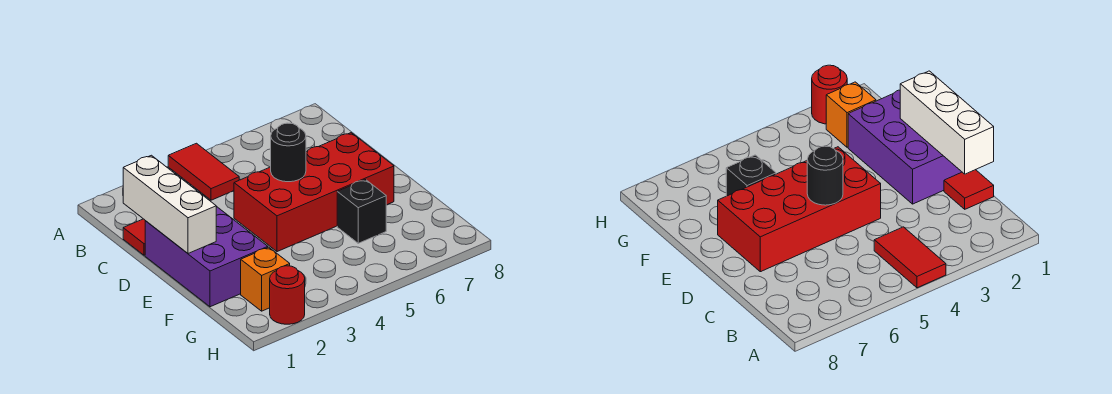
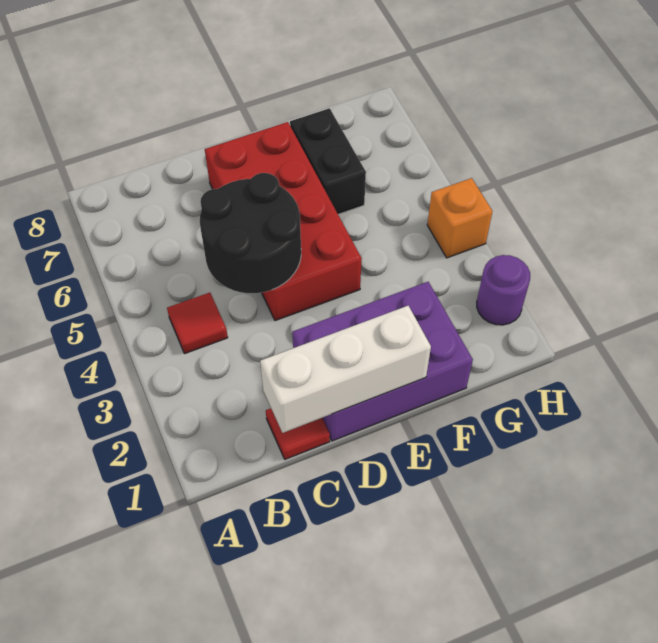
red 1x2 tile [168,143,239,200] -> red 1x1 tile [167,293,228,354]
black 1x1 round brick [271,123,306,182] -> black 2x2 round brick [200,173,301,293]
black 1x1 brick [337,180,386,243] -> black 1x2 brick [290,108,366,214]
orange 1x1 brick [241,247,290,311] -> orange 1x1 brick moved to [427,178,493,258]
red 1x1 round brick [270,266,305,324] -> purple 1x1 round brick [477,255,530,325]

